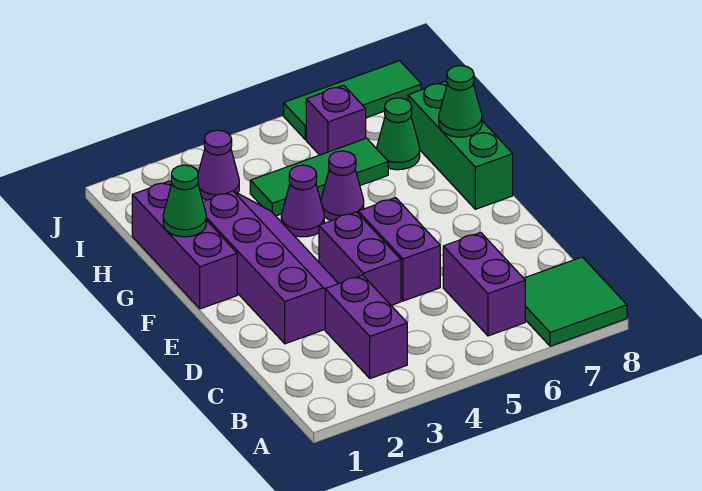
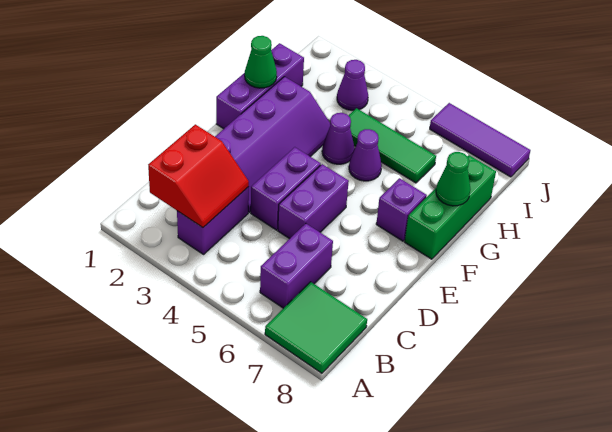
none -> red 2x2 slope [148,124,249,228]
green 1x1 cone [377,98,420,170] -> none
purple 1x1 brick [306,85,366,155] -> purple 1x1 brick moved to [376,178,427,241]
green 1x3 tile [284,61,421,140] -> purple 1x3 tile [430,103,530,177]

